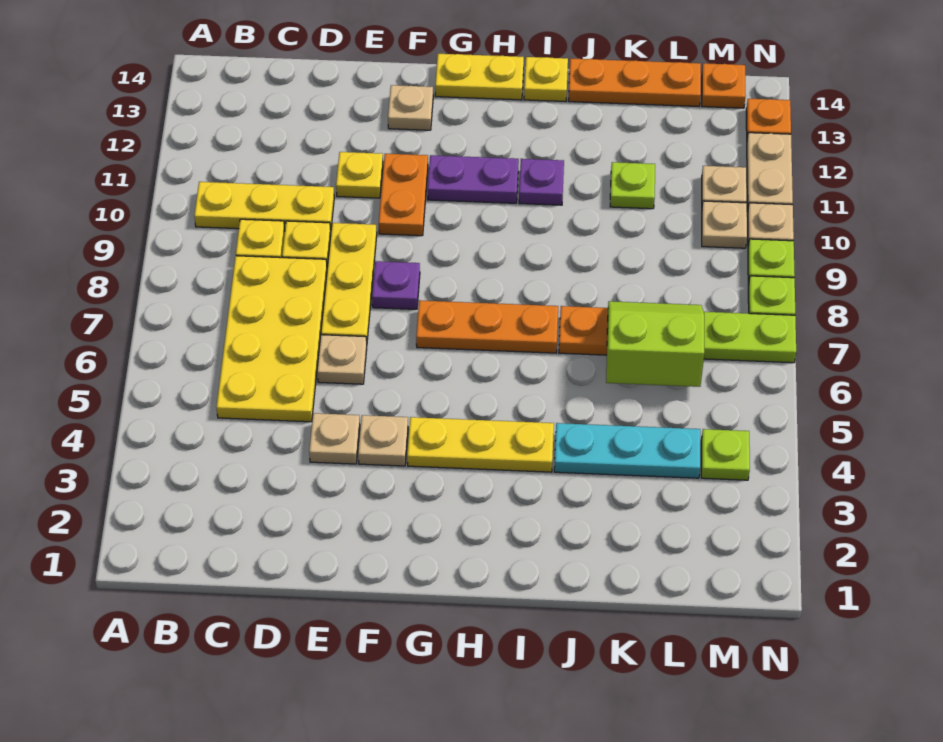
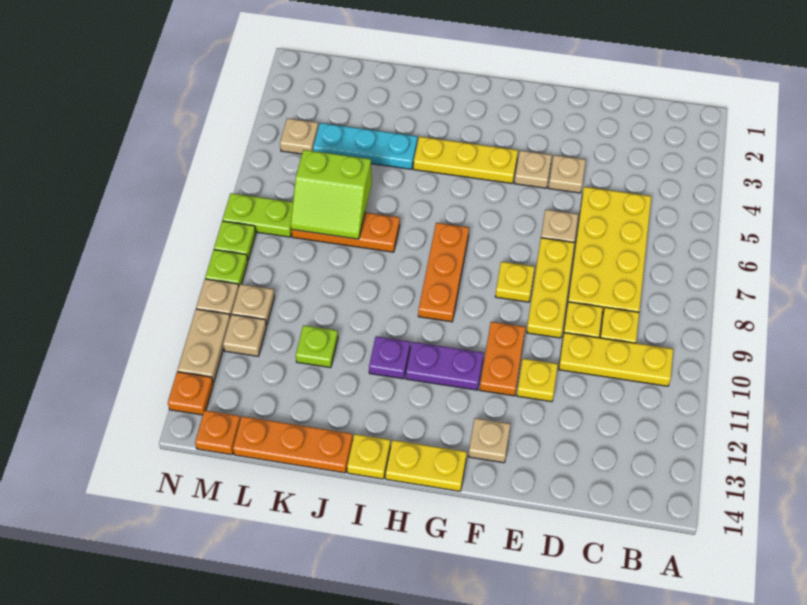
purple 1x1 plate [372,261,420,309] -> yellow 1x1 plate [495,262,535,302]
orange 1x3 plate [416,300,558,353] -> orange 1x3 plate turned to [418,223,469,322]
lime 1x1 plate [701,429,750,480] -> tan 1x1 plate [280,118,318,154]

